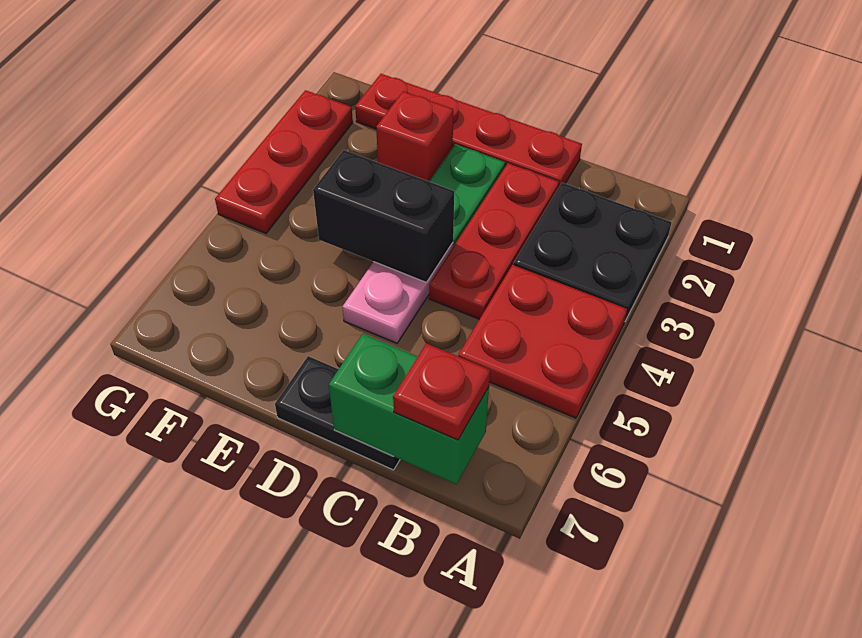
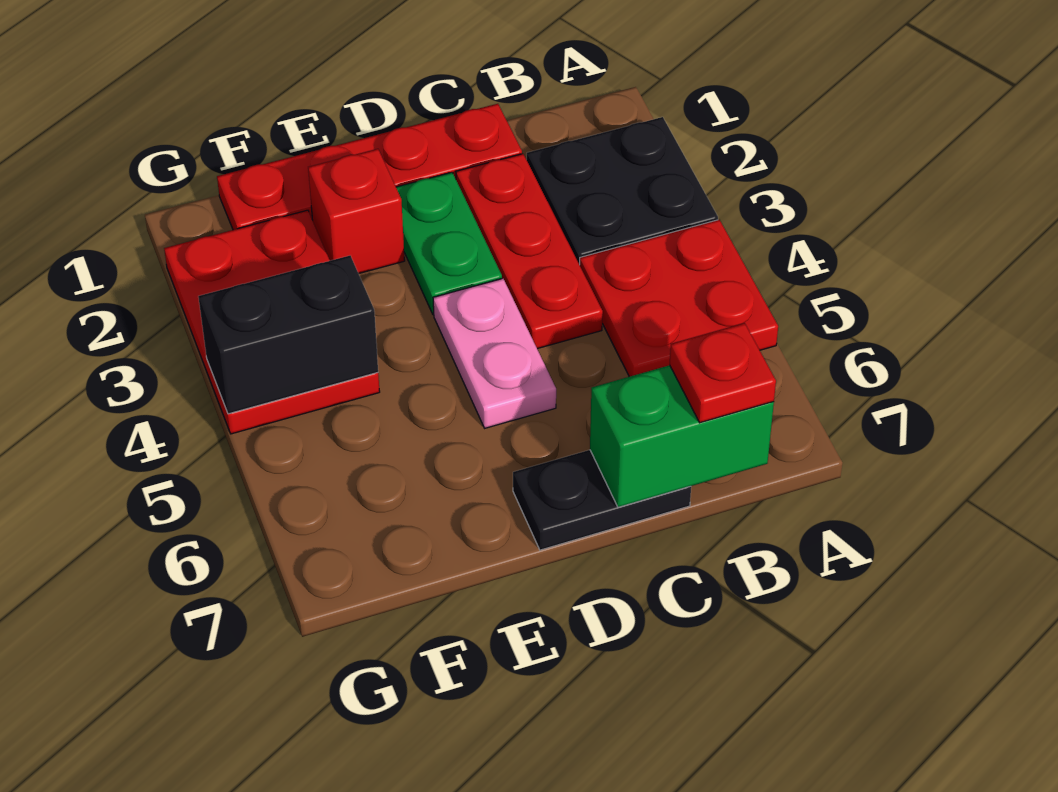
black 1x2 brick [313,150,454,282] -> black 1x2 brick moved to [198,256,378,414]
red 1x3 plate [215,90,353,233] -> red 2x3 plate [164,210,380,434]

